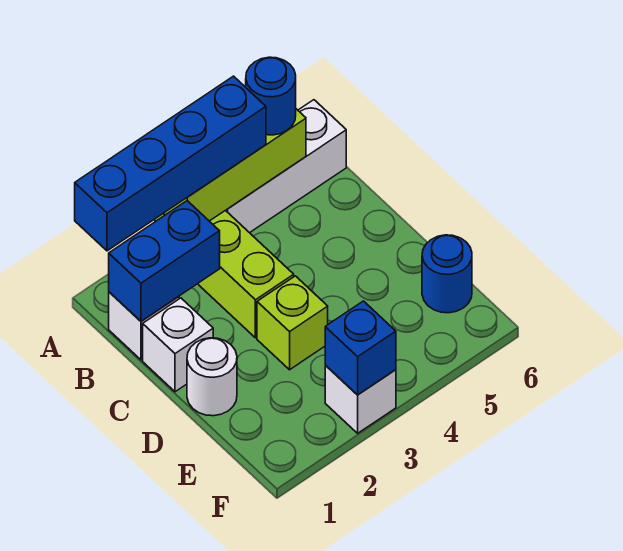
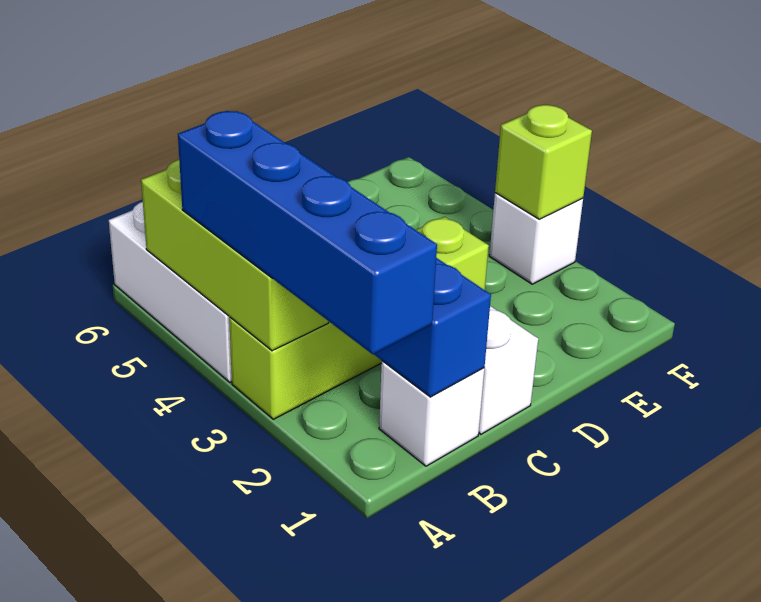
blue 1x1 round brick [246,57,296,135] -> none
white 1x1 round brick [187,338,237,416] -> none
blue 1x1 round brick [422,235,472,313] -> none
blue 1x1 brick [325,301,396,395] -> lime 1x1 brick [495,105,592,219]

